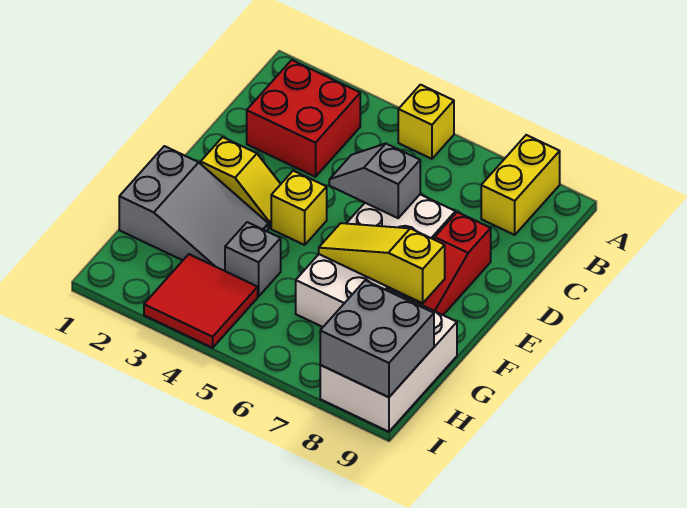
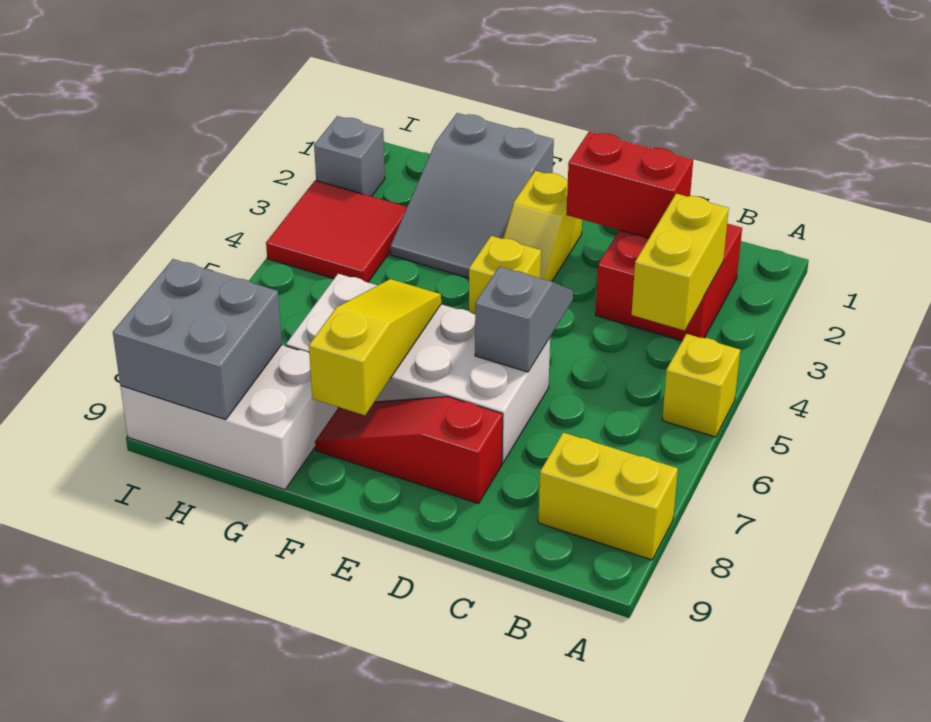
none -> yellow 1x2 brick [632,194,729,330]
none -> red 1x2 brick [566,132,693,238]
grey 1x1 brick [225,222,281,296] -> grey 1x1 brick moved to [314,116,385,197]

